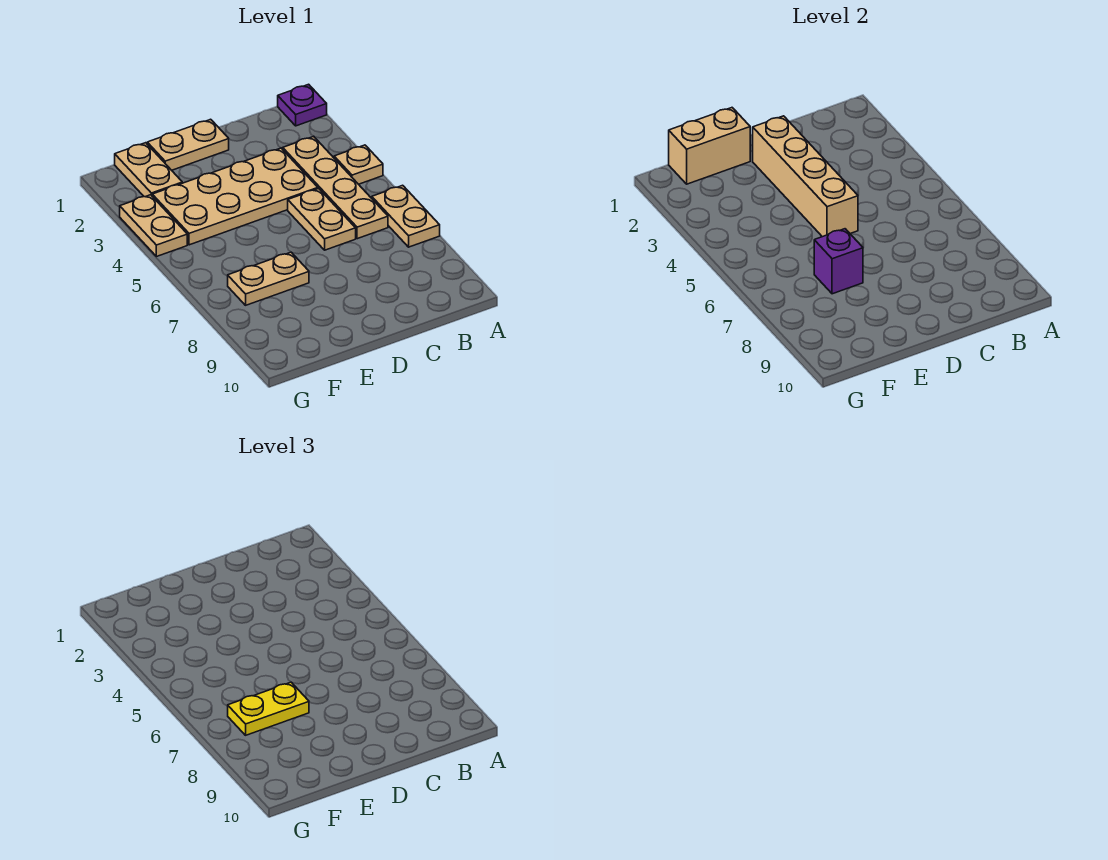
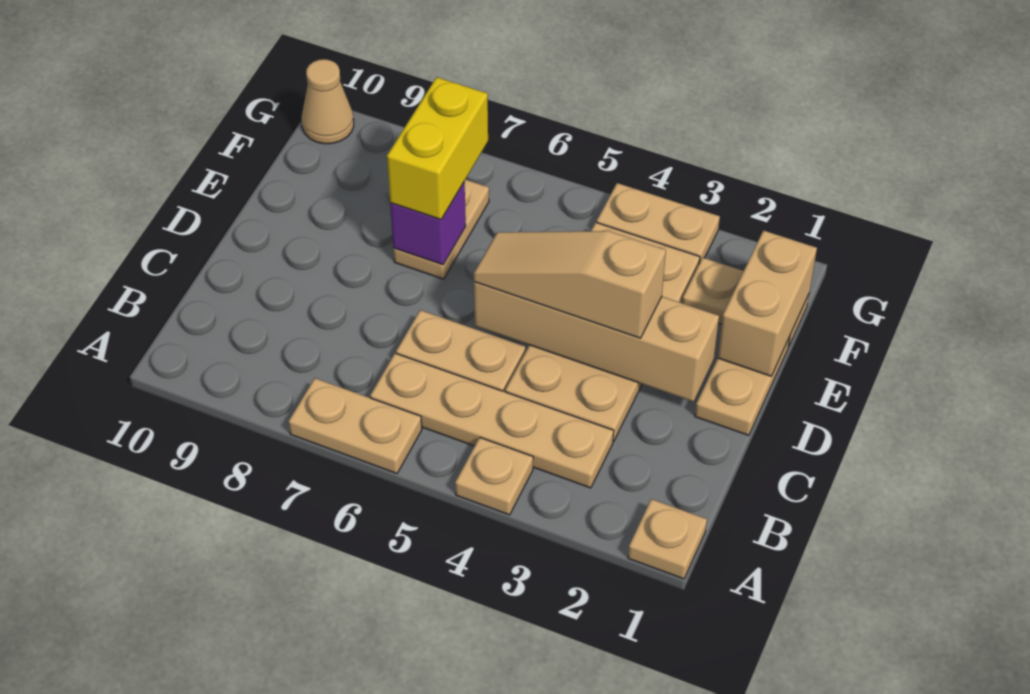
purple 1x1 plate [278,84,327,126] -> tan 1x1 plate [628,499,707,579]
none -> tan 1x3 slope [474,231,666,338]
yellow 1x2 plate [228,682,309,735] -> yellow 1x2 brick [387,77,488,219]
none -> tan 1x1 cone [302,59,354,144]

